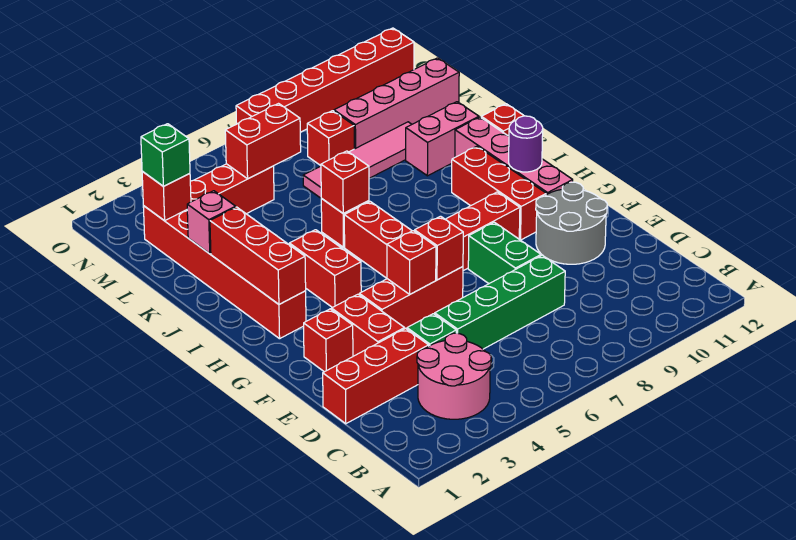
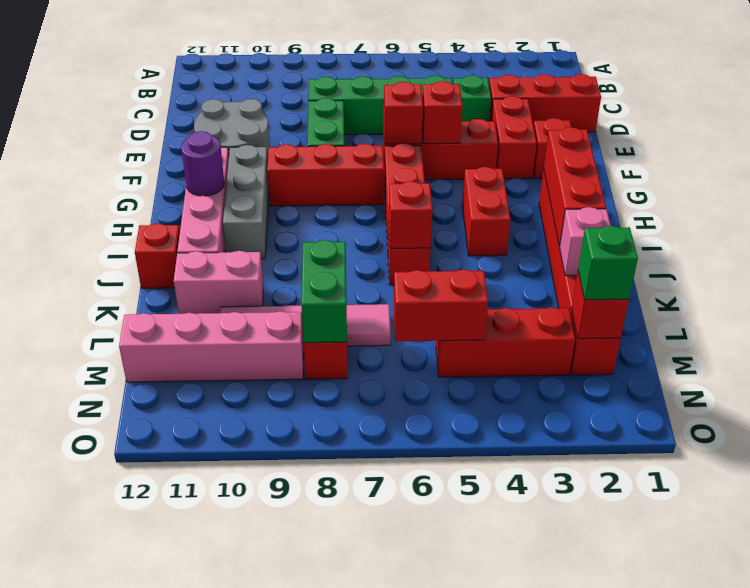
pink 2x2 round brick [417,333,491,419] -> none
red 1x3 brick [452,146,546,240] -> grey 1x3 brick [223,145,269,259]
none -> green 1x2 brick [301,240,347,343]
red 1x6 brick [236,28,414,132] -> none

